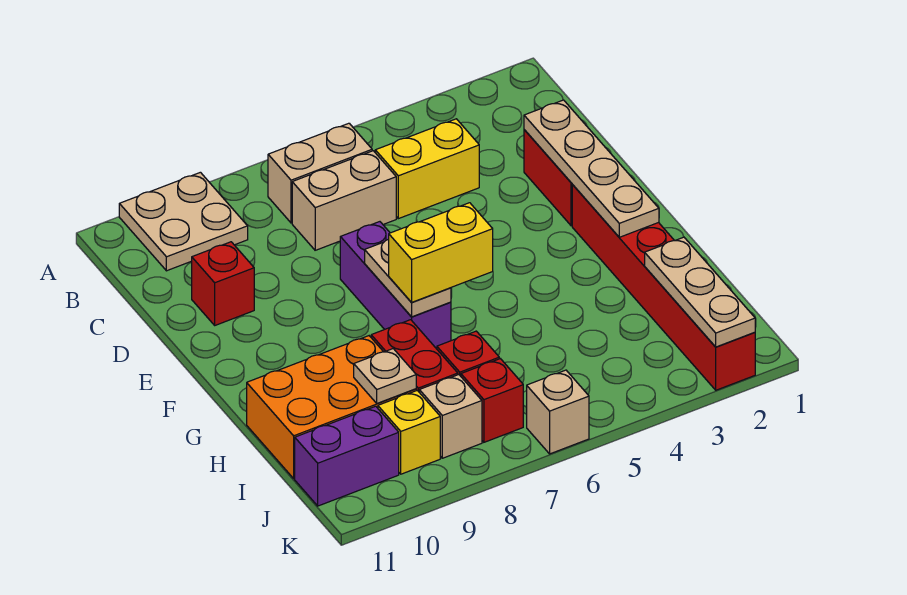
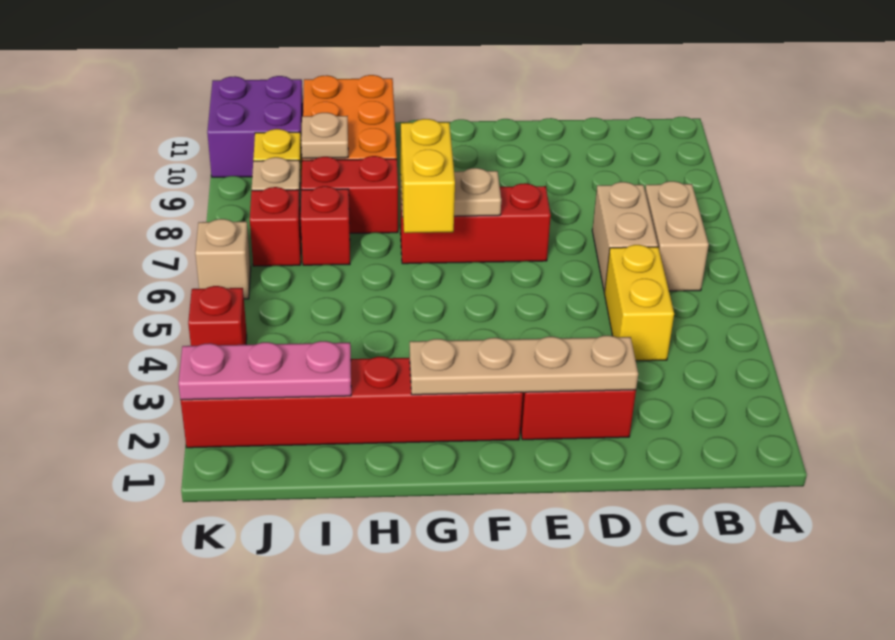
tan 2x2 plate [119,172,248,271] -> none
red 1x1 brick [192,242,254,325] -> red 1x1 brick moved to [188,286,247,346]
purple 1x3 brick [340,222,451,349] -> red 1x3 brick [400,183,551,264]
tan 1x3 plate [645,237,755,347] -> pink 1x3 plate [179,341,351,400]
purple 1x2 brick [295,406,399,506] -> purple 2x2 brick [207,76,303,177]

